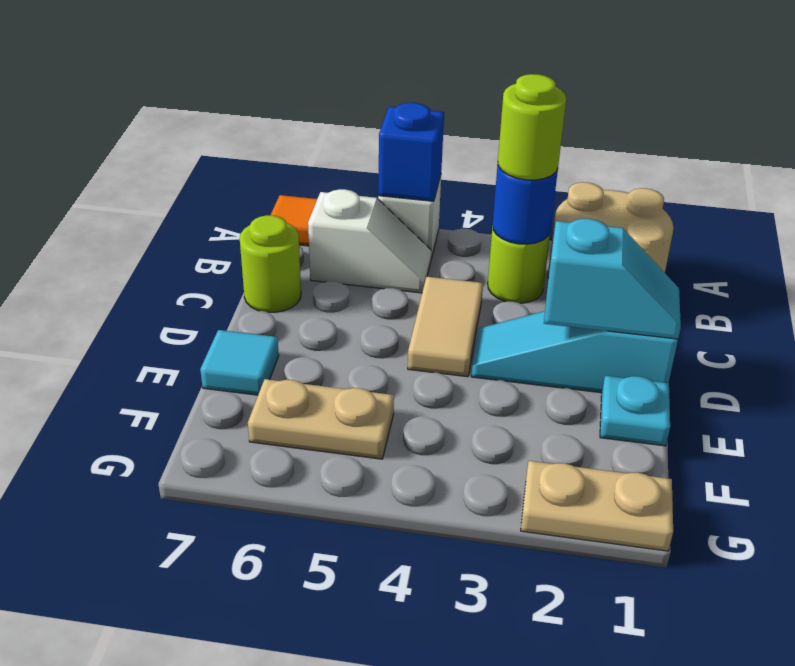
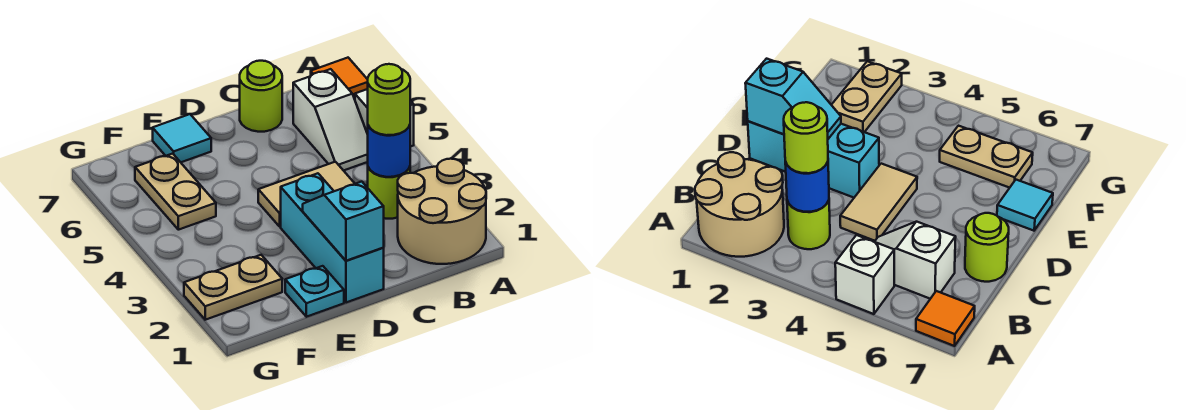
blue 1x1 brick [379,103,444,201] -> none
cyan 1x3 slope [472,311,678,393] -> cyan 1x3 brick [281,173,384,303]
cyan 1x2 slope [544,219,681,339] -> cyan 1x2 slope turned to [303,182,384,261]
tan 1x2 plate [521,461,673,551] -> tan 1x2 plate turned to [184,255,282,320]

